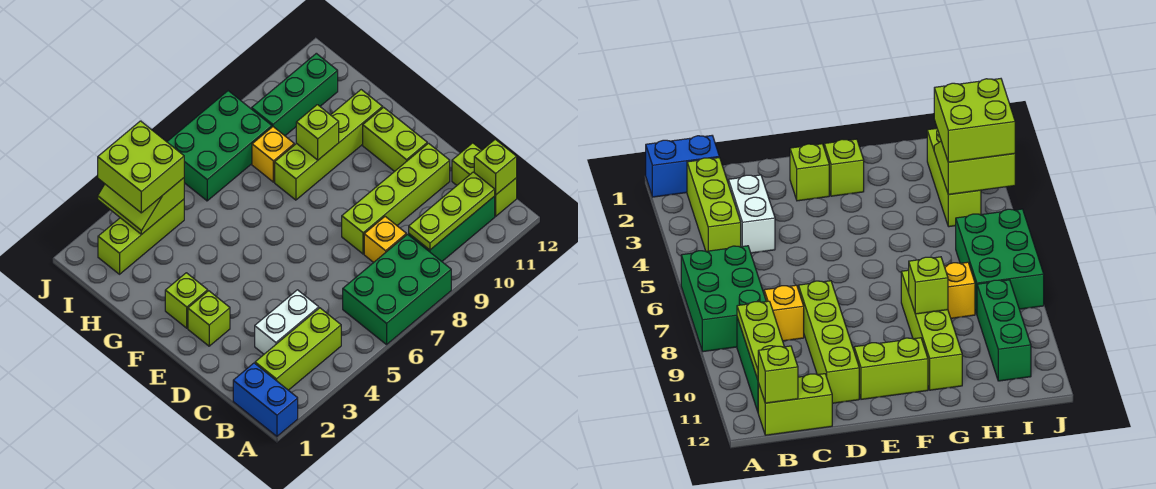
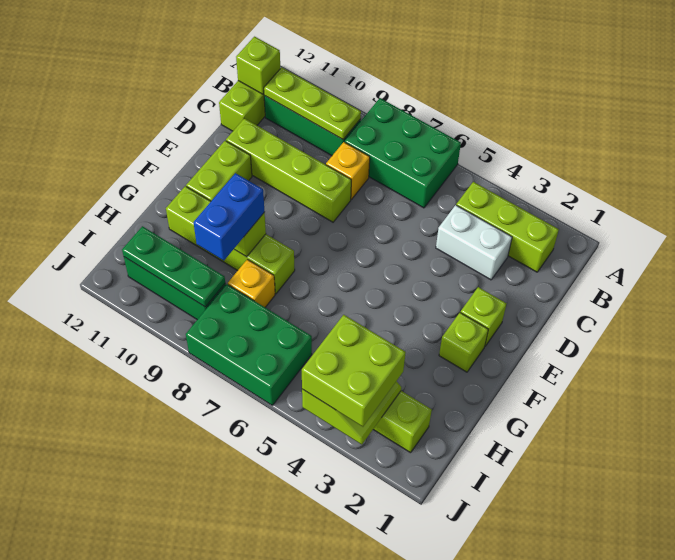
blue 1x2 brick [233,363,298,436] -> blue 1x2 brick moved to [193,173,265,261]
none -> green 1x3 plate [122,226,225,307]

